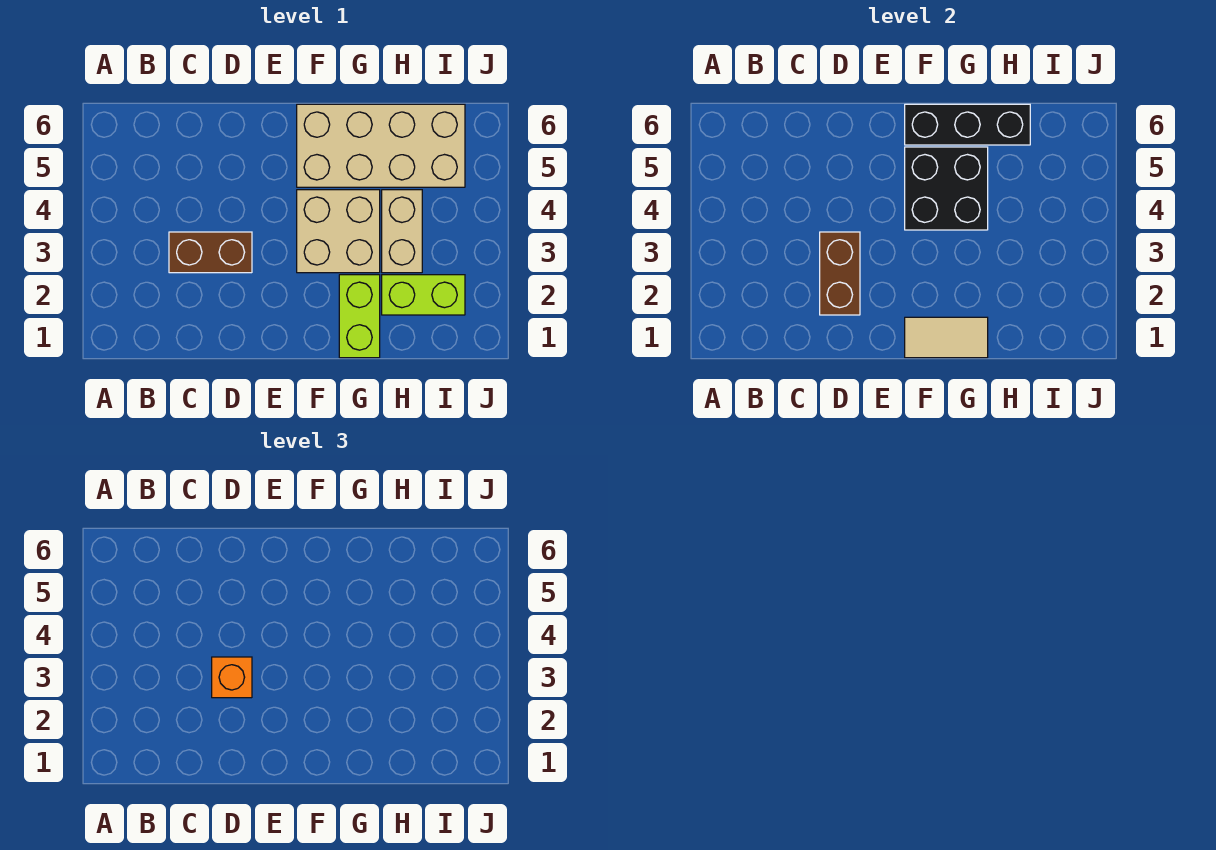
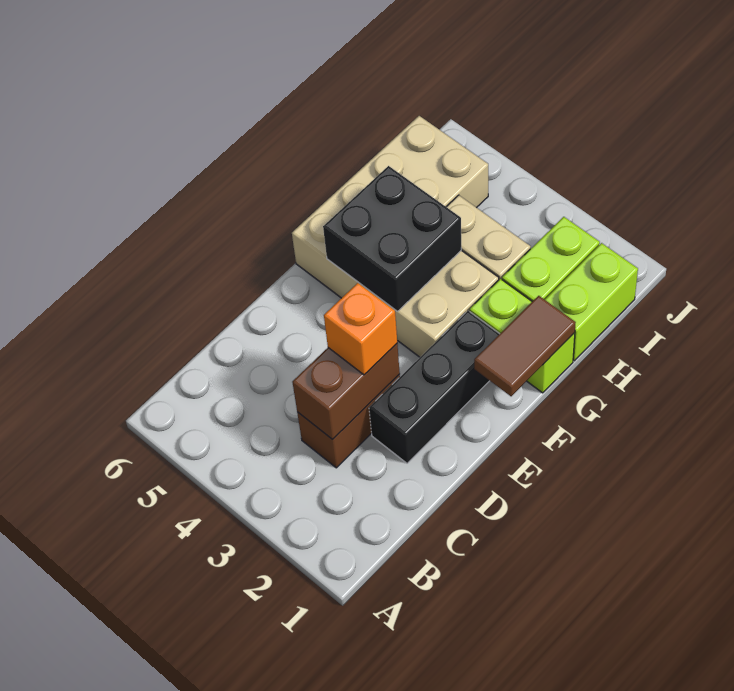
brown 1x2 brick [820,232,860,315] -> brown 1x2 brick turned to [292,344,400,440]
tan 1x2 tile [905,317,988,358] -> brown 1x2 tile [474,296,576,396]
black 1x3 brick [905,104,1030,145] -> black 1x3 brick moved to [369,311,499,463]
none -> lime 1x2 brick [545,243,638,361]

